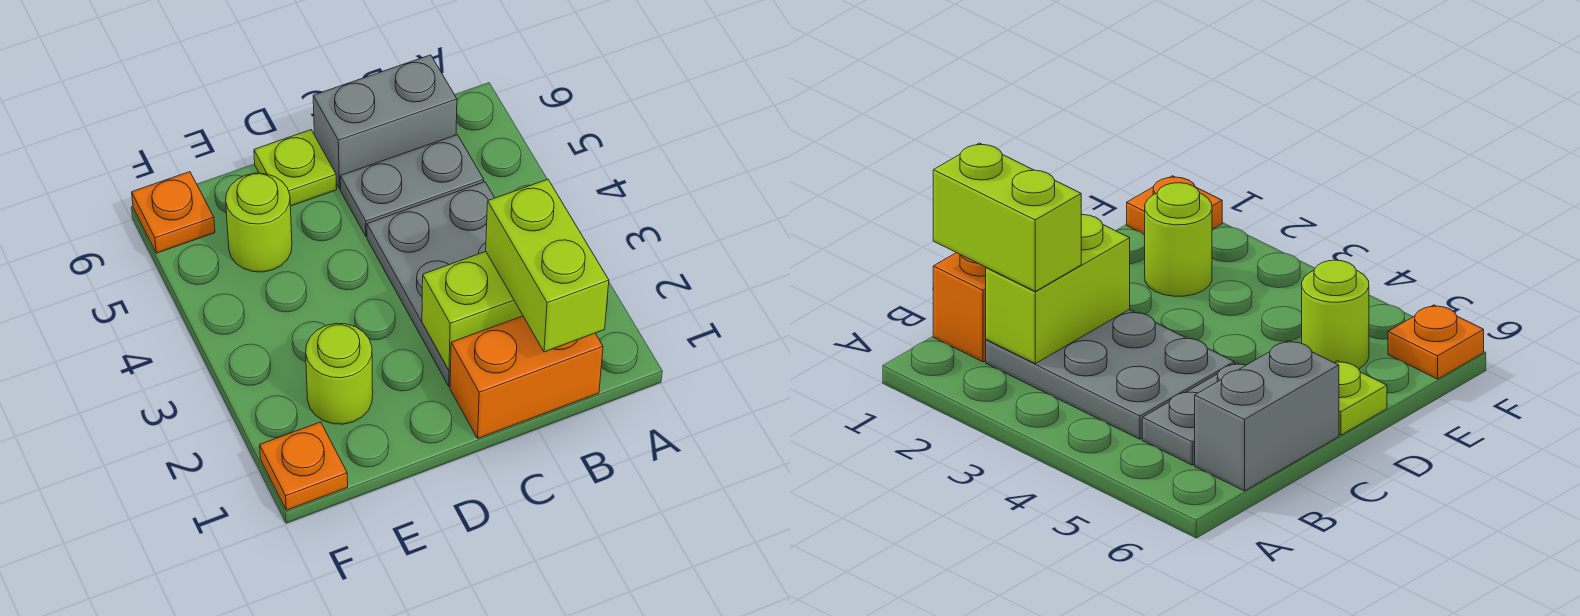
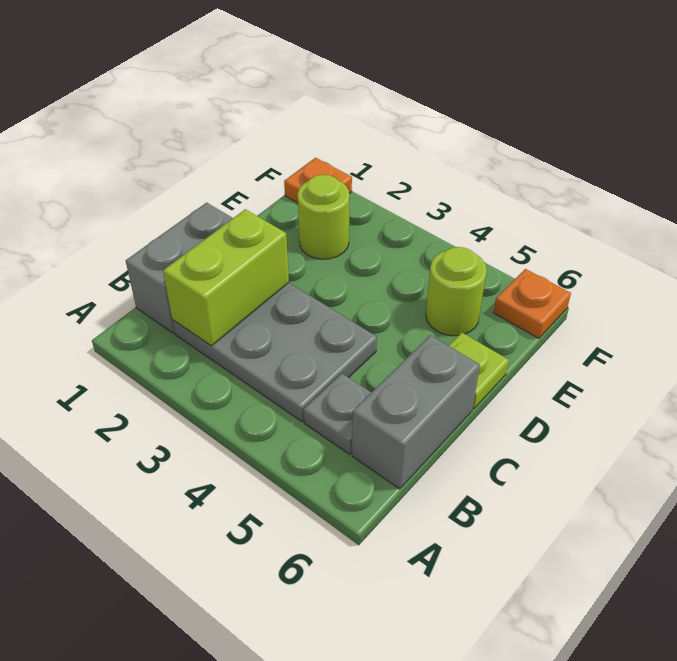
orange 1x2 brick [450,316,603,438] -> grey 1x2 brick [126,203,233,333]
lime 1x2 brick [486,179,609,352] -> none
grey 1x2 plate [340,135,484,237] -> grey 1x1 plate [303,373,371,454]

